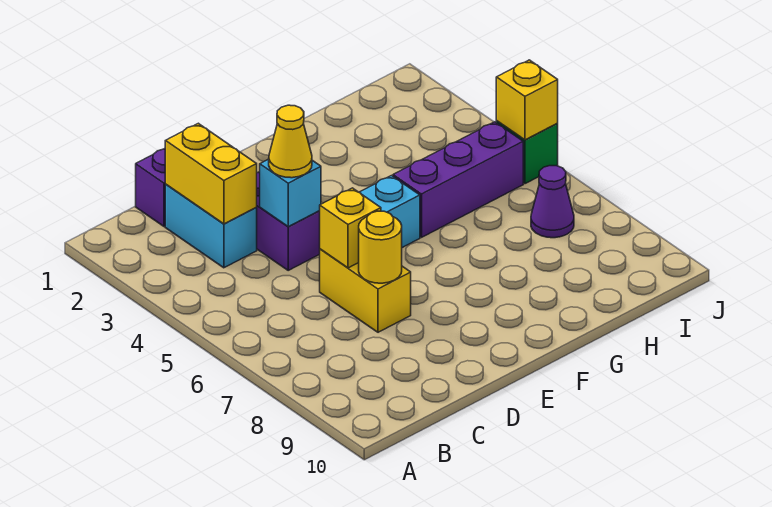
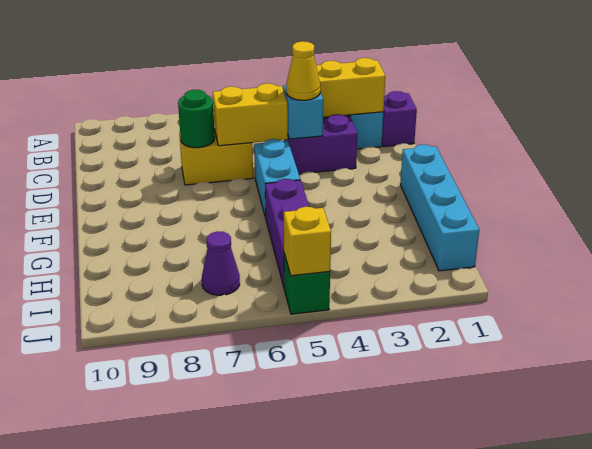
yellow 1x1 brick [320,188,381,268] -> yellow 1x2 brick [213,83,288,146]
yellow 1x1 round brick [359,211,402,283] -> green 1x1 round brick [178,90,215,148]
none -> cyan 1x4 brick [400,145,479,271]

